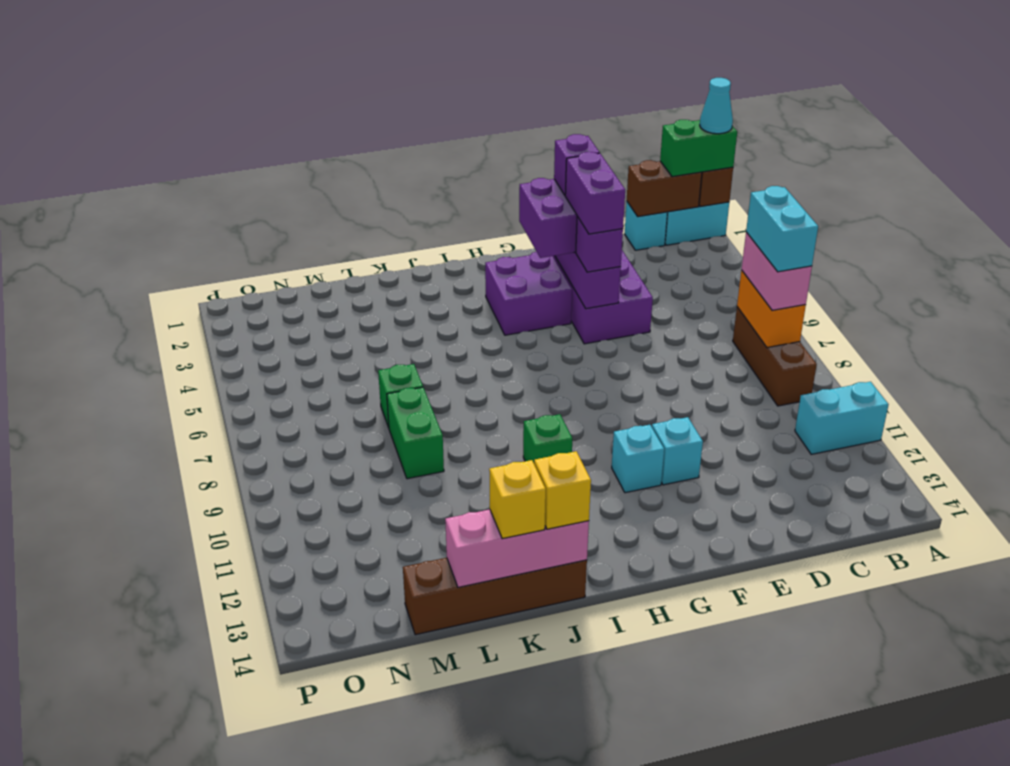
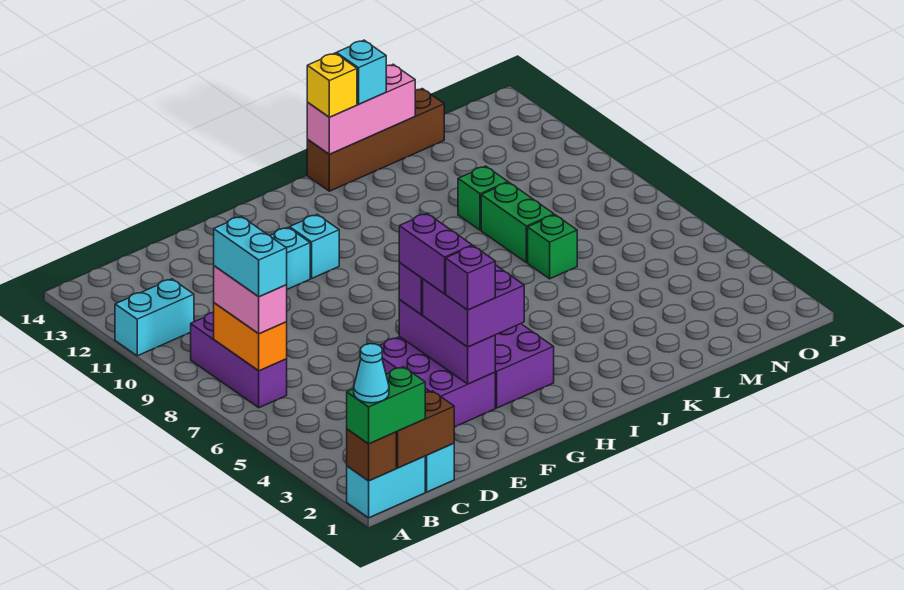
brown 1x3 brick [733,307,817,406] -> purple 1x3 brick [191,312,287,408]
green 1x1 brick [523,414,572,463] -> green 1x1 brick moved to [458,166,508,230]
yellow 1x1 brick [489,460,546,539] -> cyan 1x1 brick [336,40,386,104]

